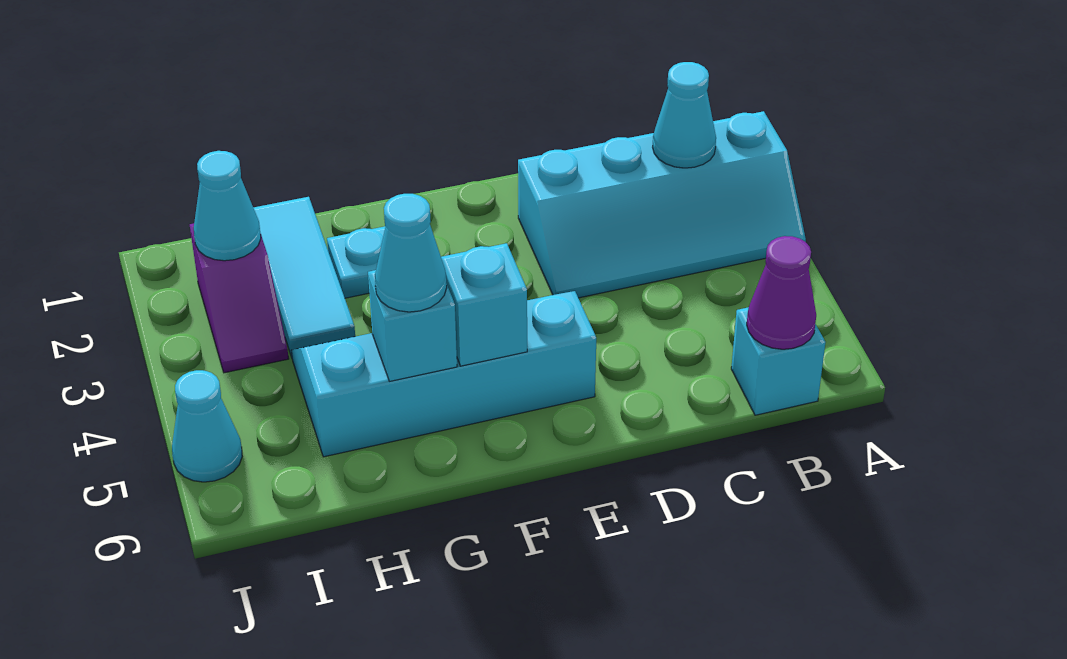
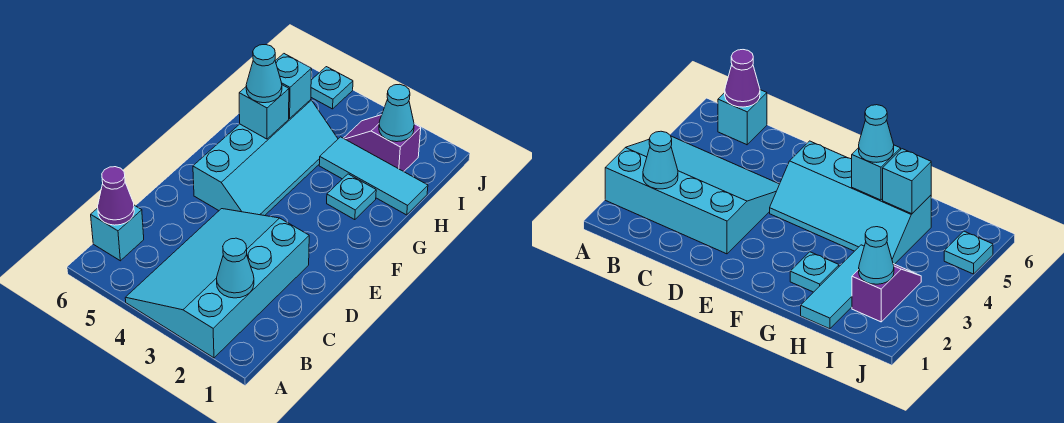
cyan 2x4 slope [518,111,806,298] -> cyan 3x4 slope [125,209,309,358]
cyan 1x1 brick [441,243,527,366] -> cyan 1x1 brick moved to [275,54,311,118]
cyan 1x1 cone [172,370,242,482] -> cyan 1x1 plate [311,67,353,109]

